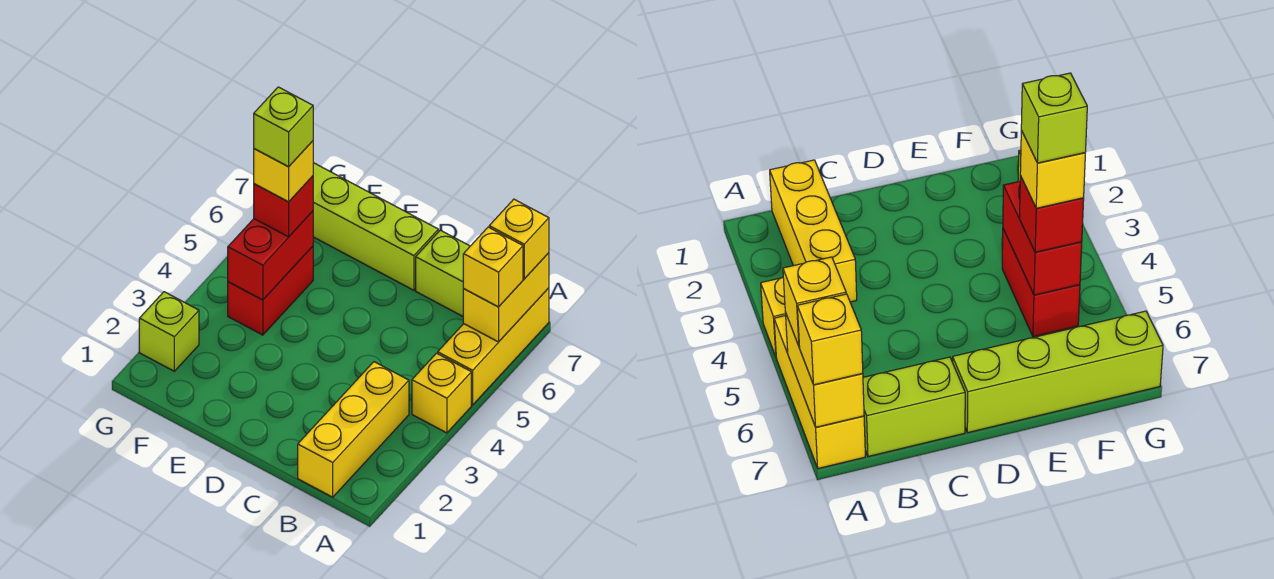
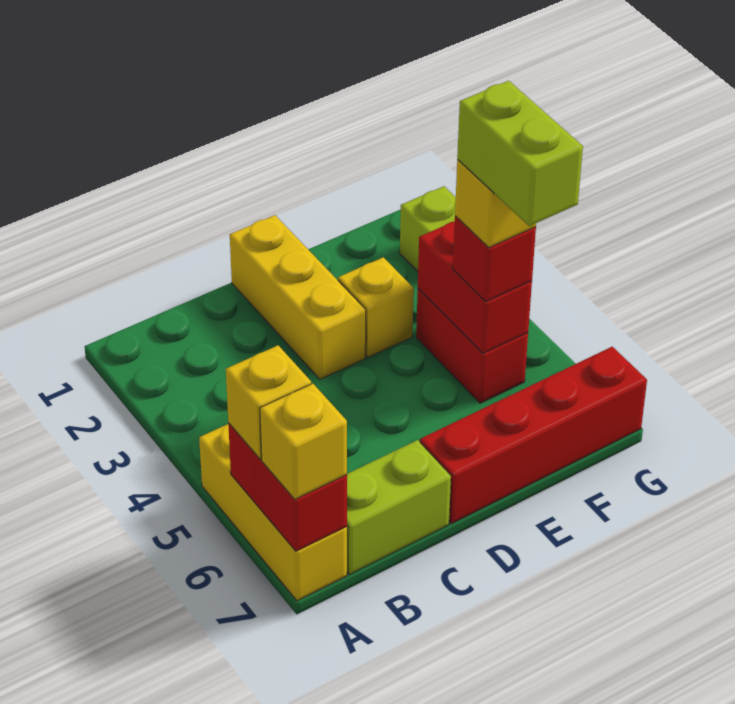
yellow 1x1 brick [412,353,471,433] -> yellow 1x1 brick moved to [338,257,414,357]
yellow 1x2 brick [463,253,549,342] -> red 1x2 brick [228,423,347,551]
yellow 1x3 brick [298,362,409,497] -> yellow 1x3 brick moved to [230,215,366,379]
lime 1x4 brick [313,163,438,290] -> red 1x4 brick [420,347,647,524]
lime 1x1 brick [254,87,313,167] -> lime 1x2 brick [457,81,583,226]

